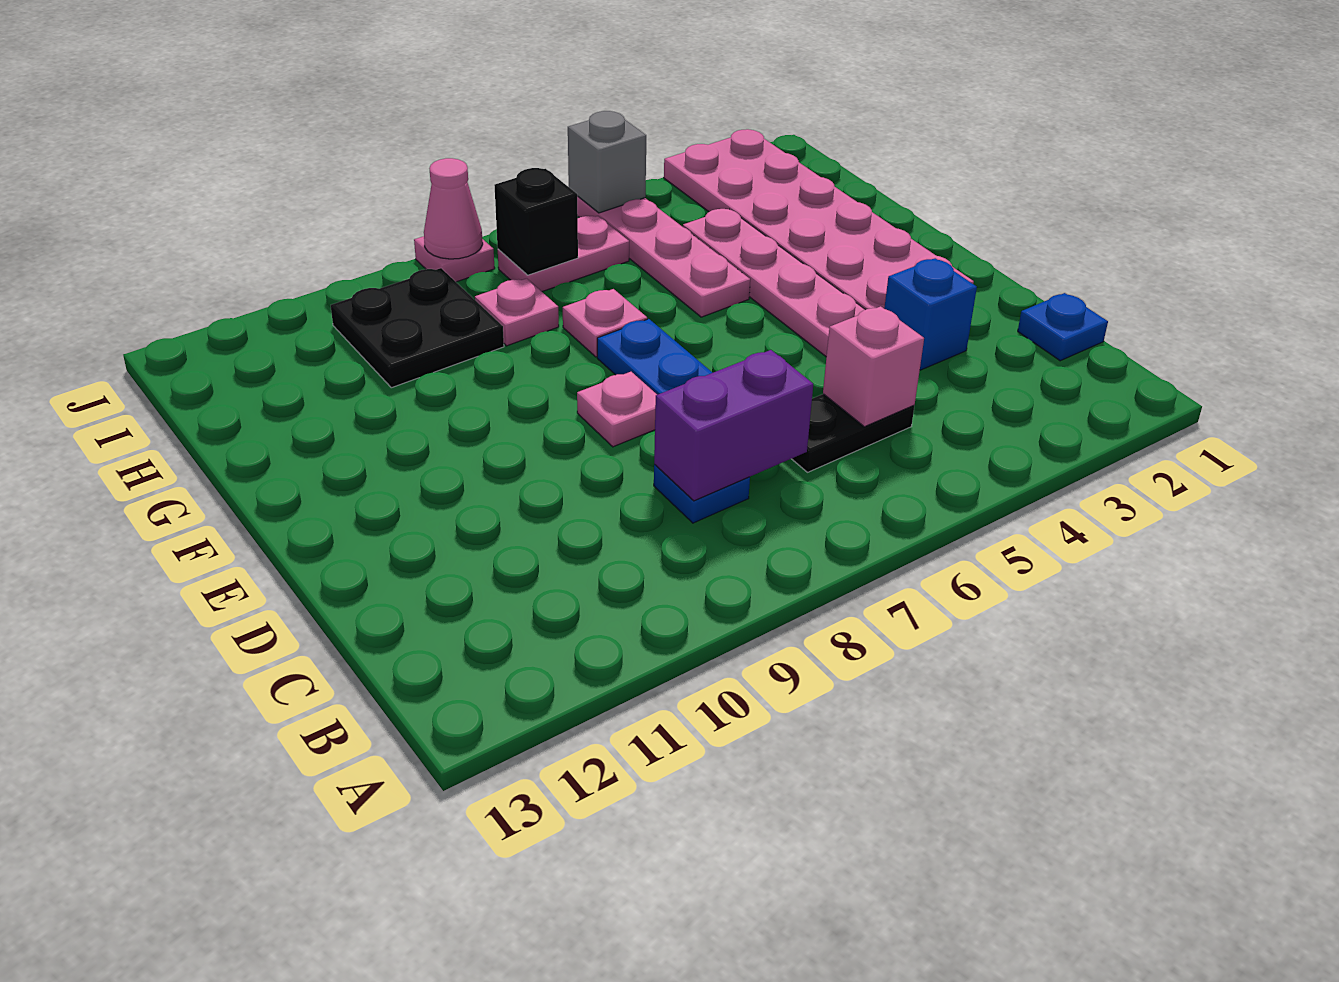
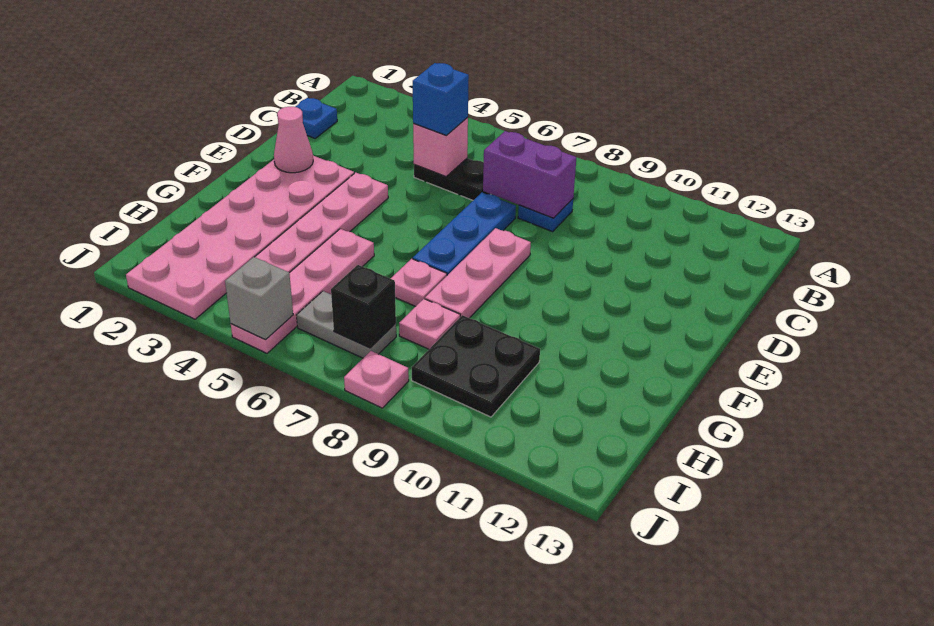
blue 1x1 brick [884,258,977,370] -> blue 1x1 brick moved to [413,63,469,136]
pink 1x1 plate [577,372,657,447] -> pink 1x3 plate [425,228,531,318]
pink 1x2 plate [498,216,629,291] -> grey 1x2 plate [297,291,396,358]
pink 1x1 cone [424,158,483,259] -> pink 1x1 cone moved to [274,107,313,173]

